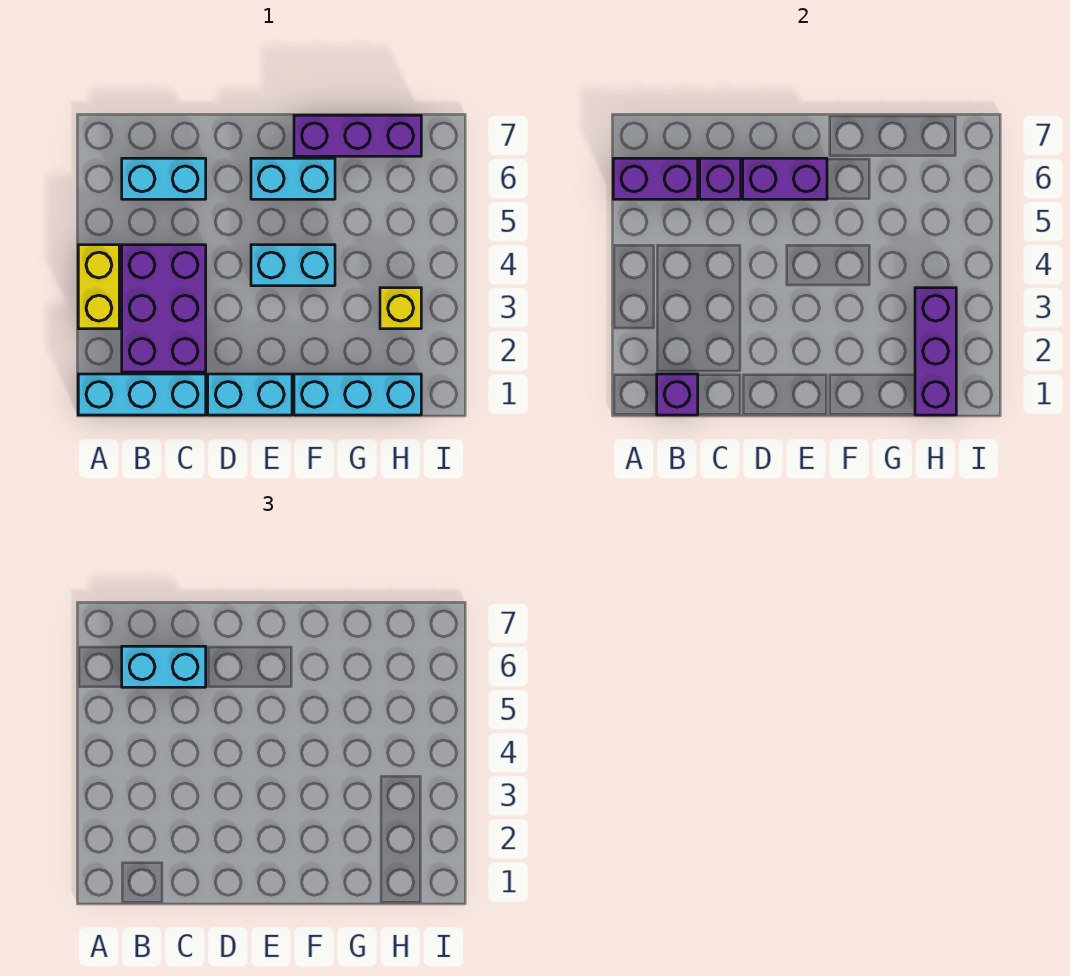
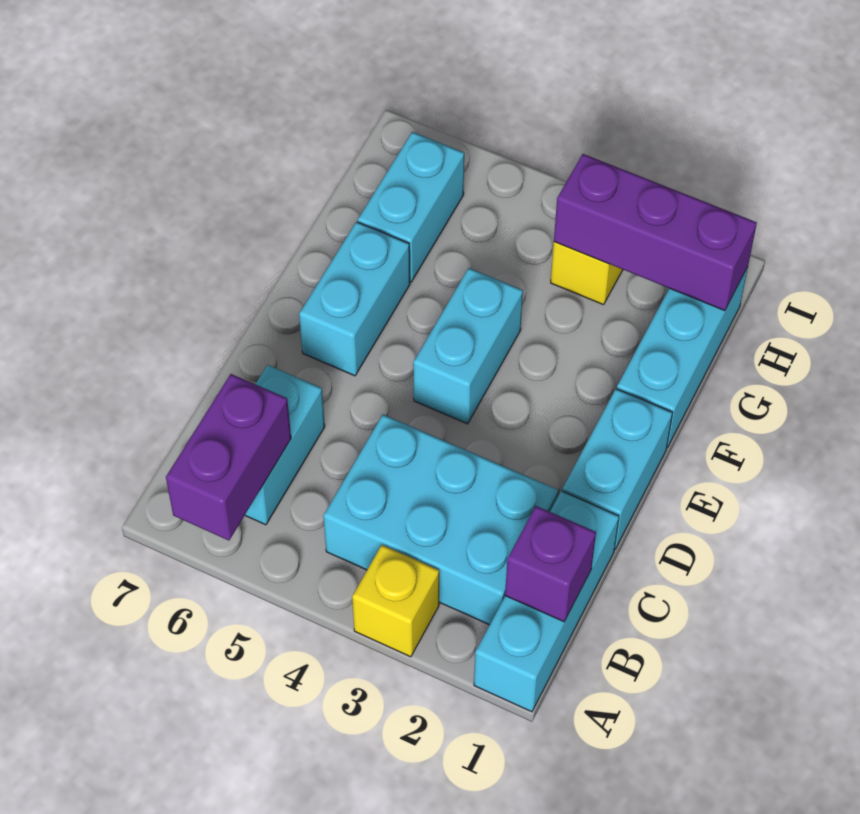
yellow 1x2 brick [78,245,119,329] -> yellow 1x1 brick [352,545,439,657]
purple 2x3 brick [122,245,206,372] -> cyan 2x3 brick [323,415,558,625]
cyan 1x2 brick [122,646,206,687] -> cyan 1x2 brick moved to [358,132,464,282]
purple 1x1 brick [700,158,741,199] -> none
purple 1x2 brick [743,158,827,199] -> none
purple 1x3 brick [294,115,421,156] -> none

